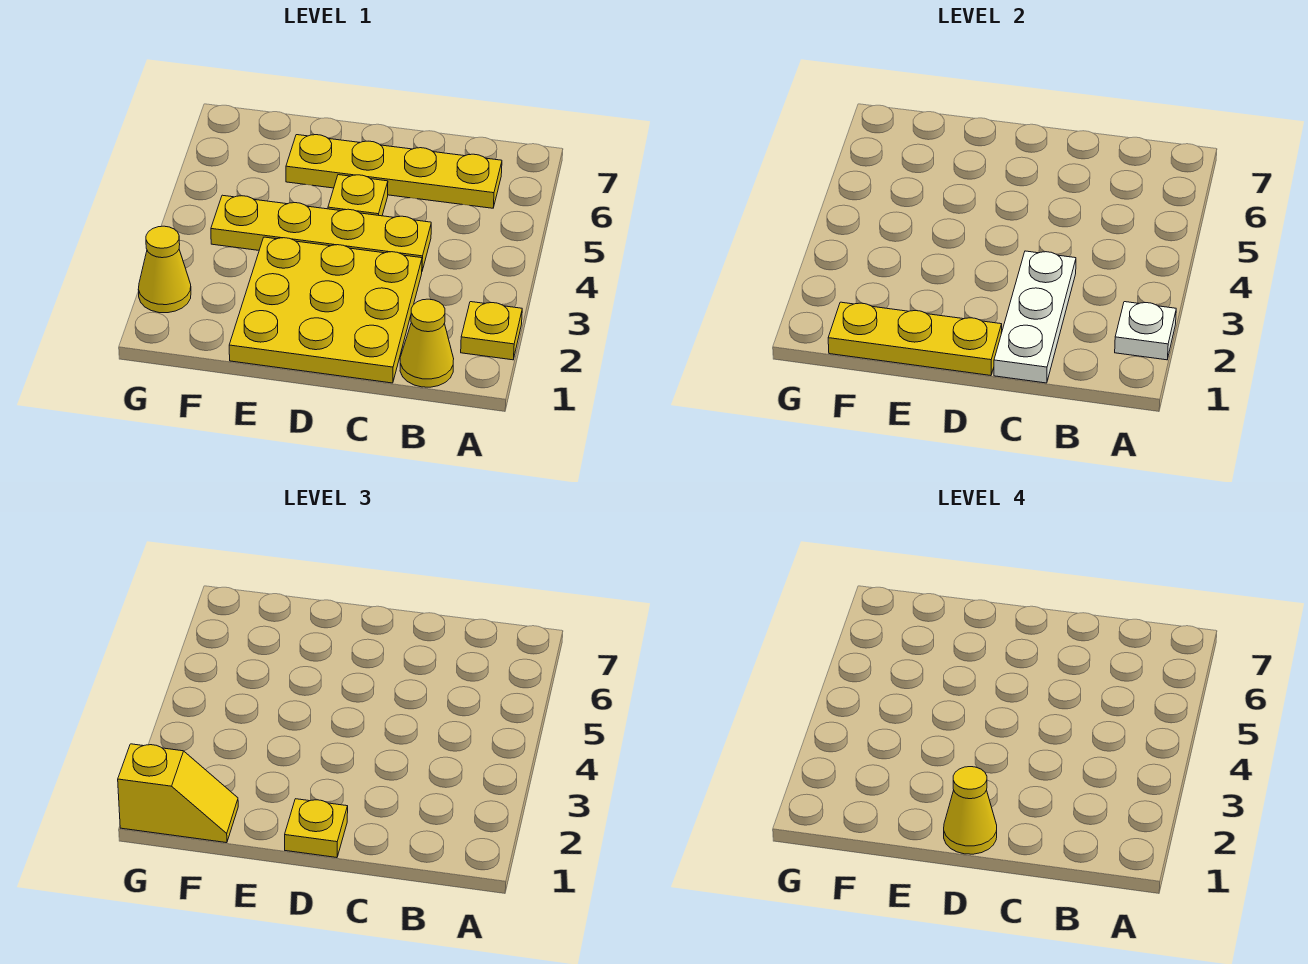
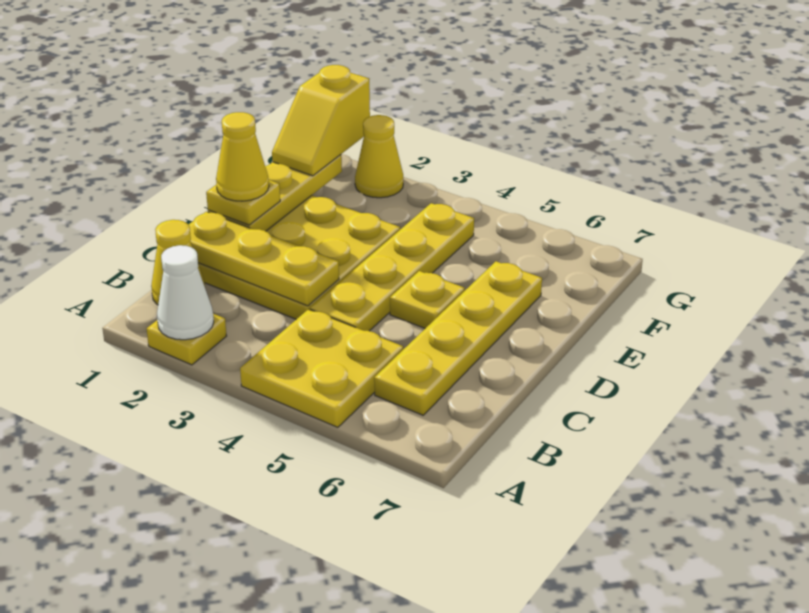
white 1x1 plate [1115,302,1176,360] -> white 1x1 cone [157,245,214,340]
none -> yellow 2x2 plate [240,309,403,427]
white 1x3 plate [994,251,1076,383] -> yellow 1x3 plate [189,212,339,306]

